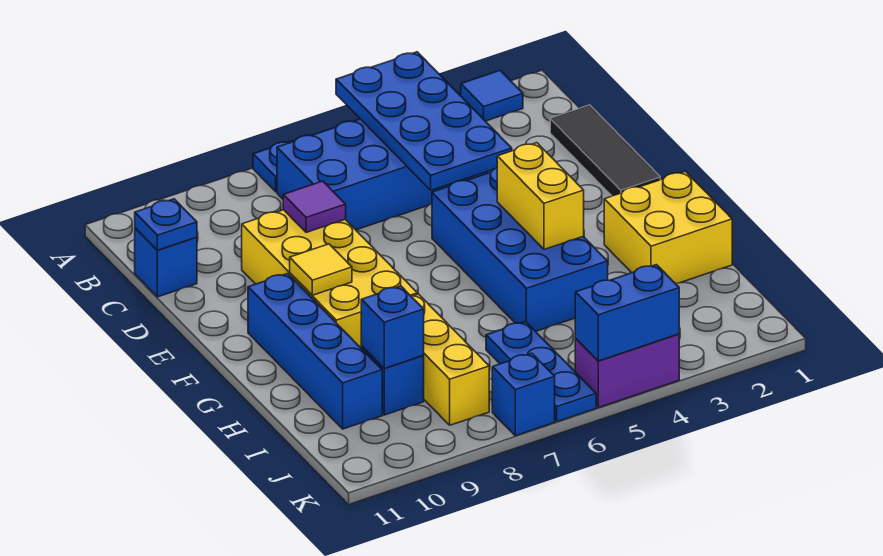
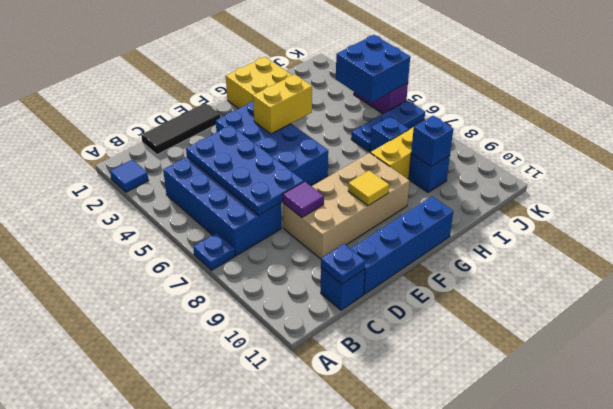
blue 2x4 plate [336,52,512,190] -> blue 2x4 plate turned to [186,125,304,215]
yellow 2x4 brick [242,210,417,348] -> tan 2x4 brick [283,153,410,259]
blue 2x4 brick [432,168,608,331] -> blue 2x4 brick turned to [216,101,328,186]
blue 1x4 brick [248,274,382,429] -> blue 1x4 brick moved to [350,196,453,294]
blue 1x2 brick [575,265,679,361] -> blue 2x2 brick [336,35,410,102]
blue 1x1 brick [492,353,555,436] -> blue 1x1 brick moved to [370,117,409,153]

